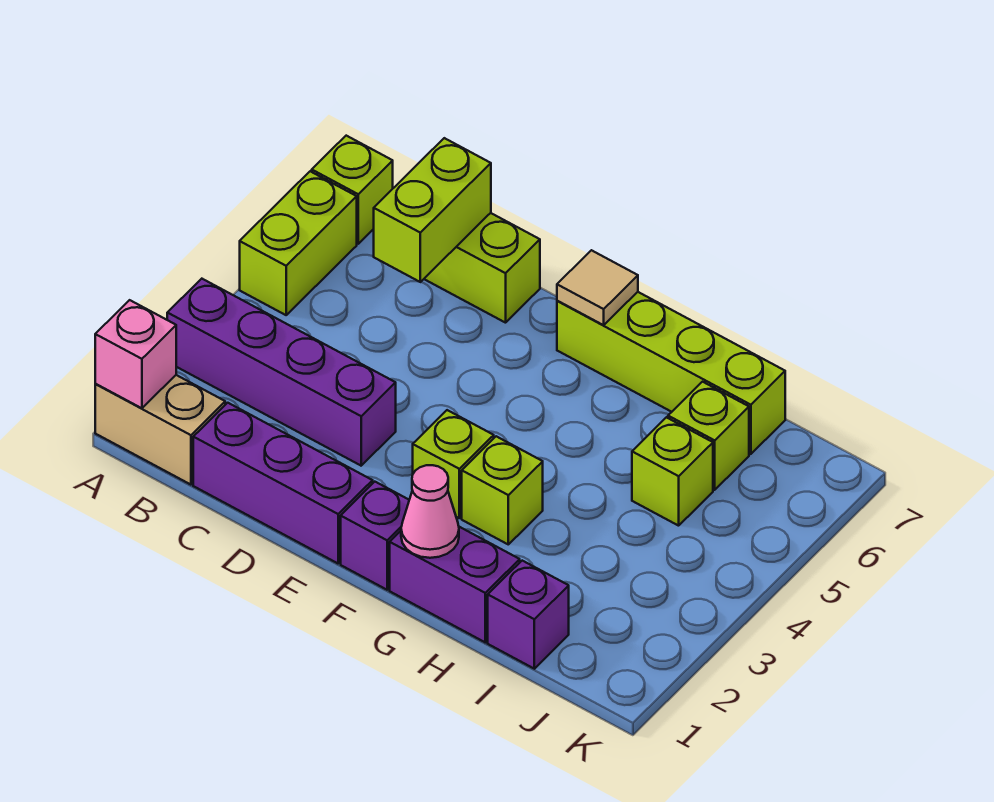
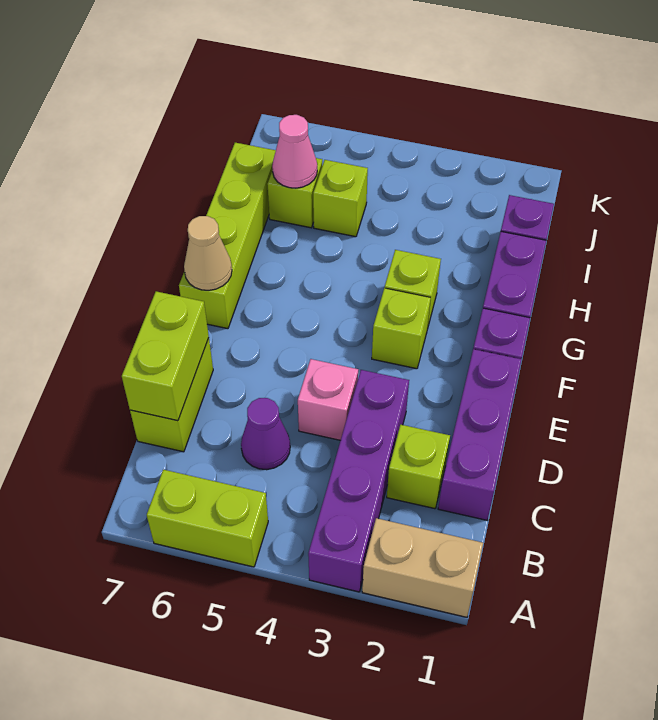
tan 1x2 brick [95,375,225,485] -> tan 1x2 brick turned to [362,518,483,617]
pink 1x1 brick [95,300,176,408] -> pink 1x1 brick moved to [298,359,358,440]
lime 1x1 brick [312,136,393,244] -> lime 1x1 brick moved to [387,425,450,509]
none -> purple 1x1 cone [241,398,290,470]
lime 1x2 brick [374,138,491,282] -> lime 1x2 brick turned to [122,291,209,421]
tan 1x1 tile [557,250,638,325] -> tan 1x1 cone [184,216,232,290]
pink 1x1 cone [401,465,459,558] -> pink 1x1 cone moved to [272,115,317,188]

